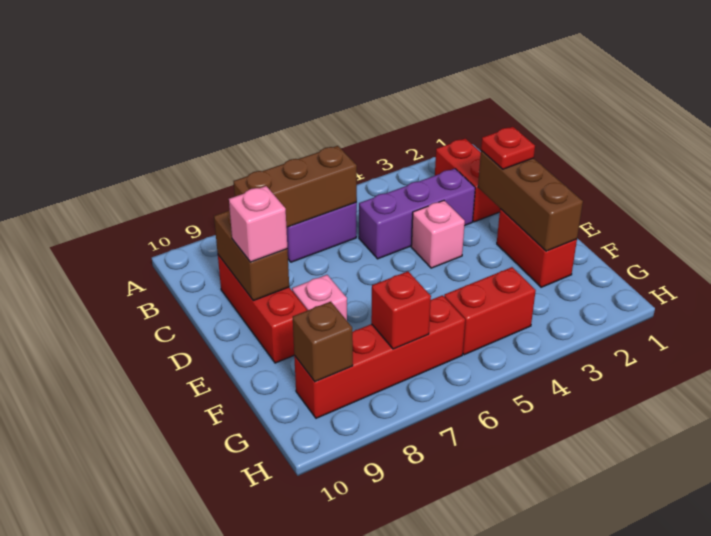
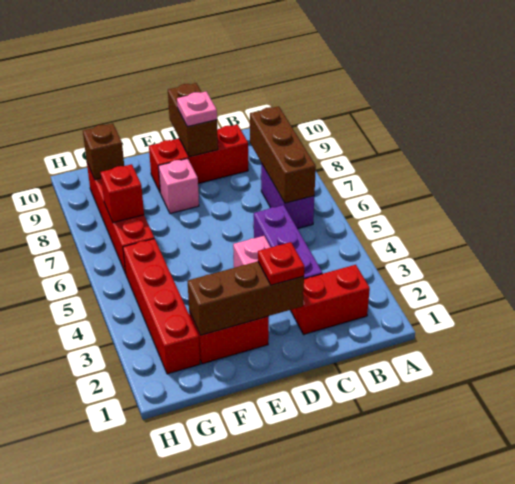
brown 1x2 brick [214,210,289,301] -> brown 1x2 brick turned to [168,83,218,157]
pink 1x1 brick [229,186,287,262] -> pink 1x1 plate [177,92,217,127]
red 1x2 brick [444,267,536,355] -> red 1x4 brick [123,239,200,374]

